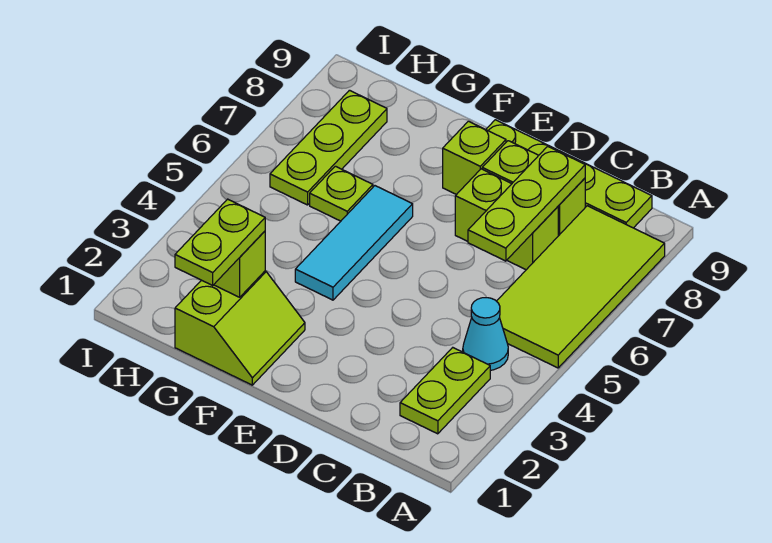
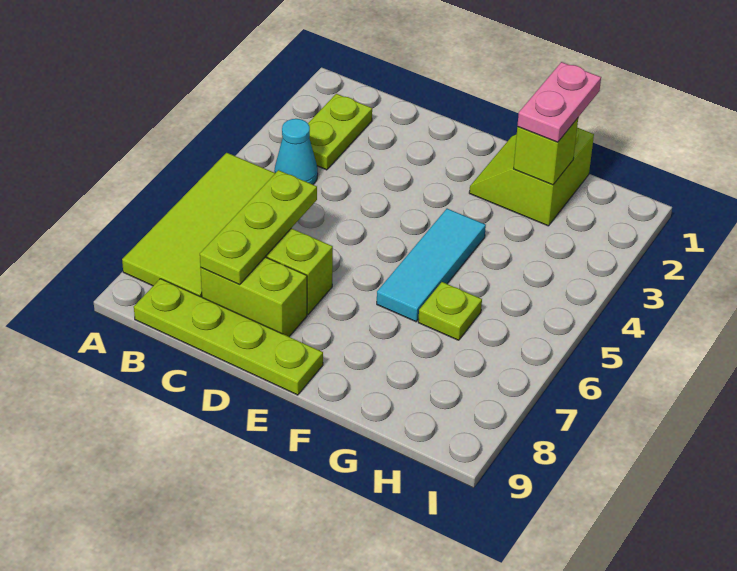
lime 1x1 brick [443,121,506,195] -> none
lime 1x2 plate [175,199,265,285] -> pink 1x2 plate [517,62,601,142]
lime 1x3 plate [270,90,387,205] -> none

